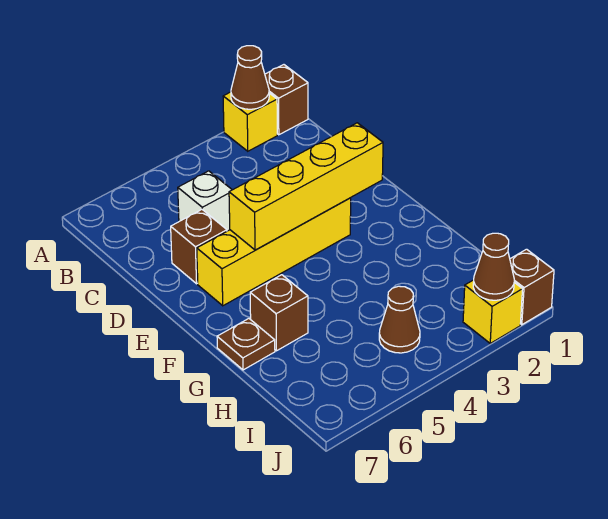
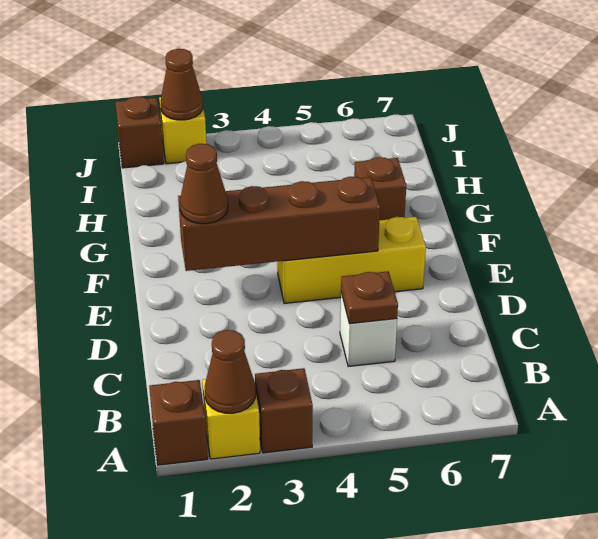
brown 1x1 brick [171,210,227,284] -> brown 1x1 brick moved to [255,368,313,453]
yellow 1x4 brick [229,123,383,250] -> brown 1x4 brick [178,177,380,271]
yellow 1x4 brick [197,198,351,306] -> yellow 1x3 brick [277,217,426,304]
brown 1x1 plate [217,319,275,370] -> brown 1x1 plate moved to [341,271,398,324]
brown 1x1 cone [379,286,420,353] -> brown 1x1 cone moved to [180,144,228,224]

